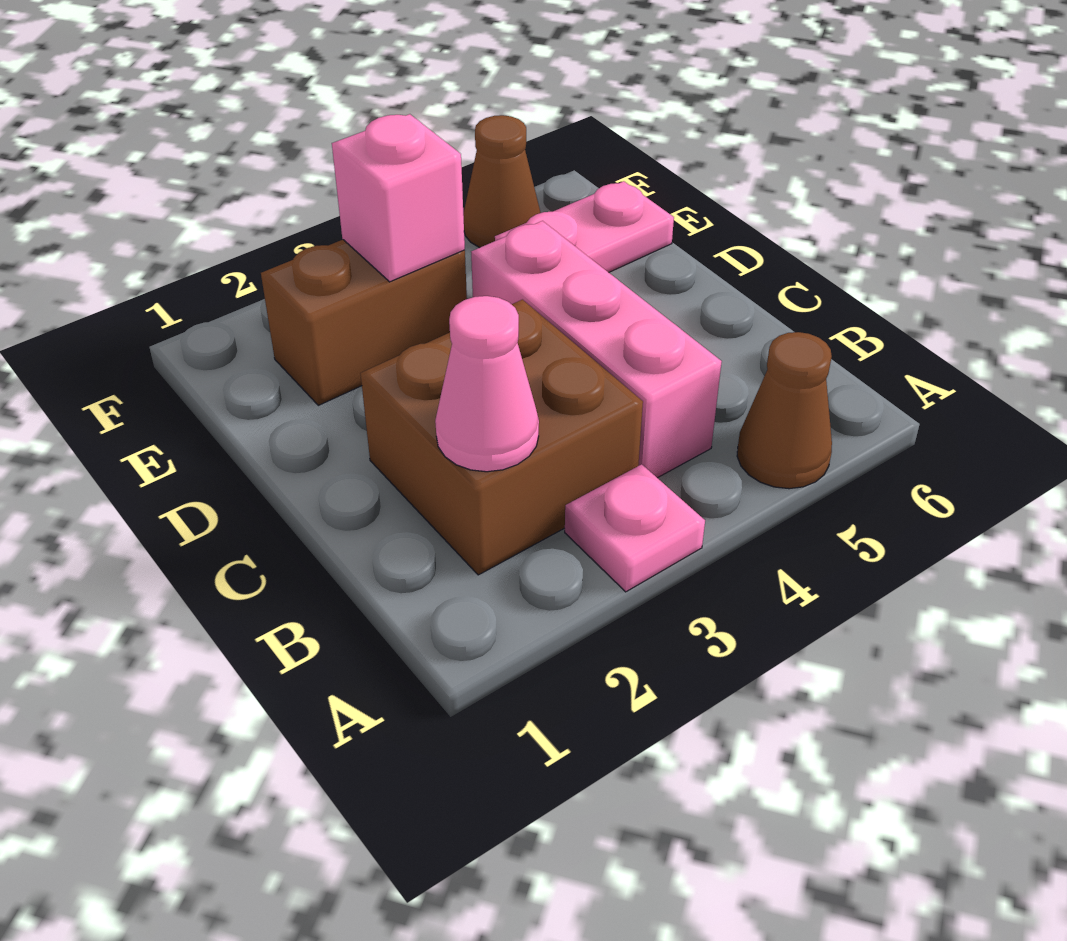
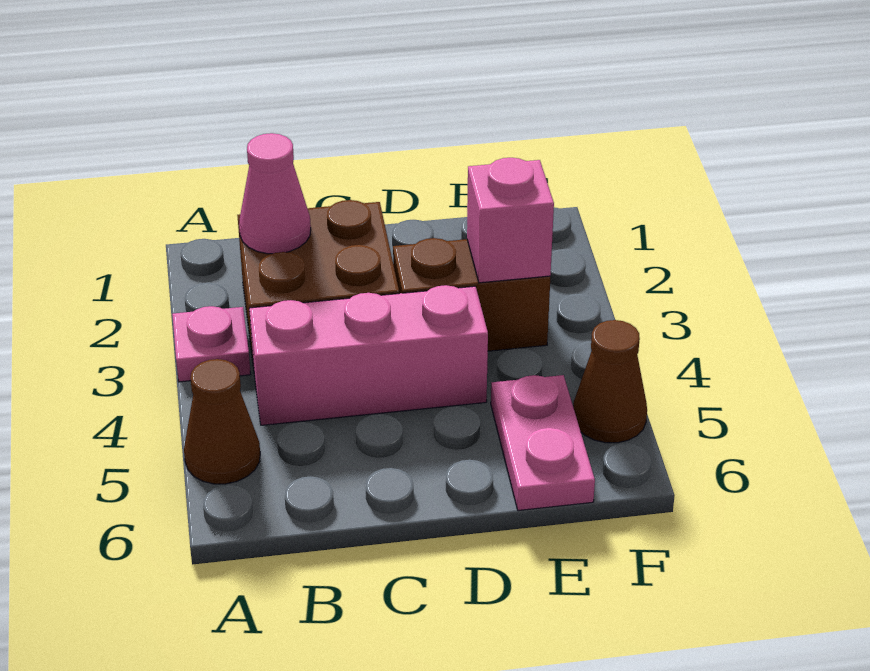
brown 1x2 brick [261,240,467,405] -> brown 1x2 brick turned to [393,238,550,351]

